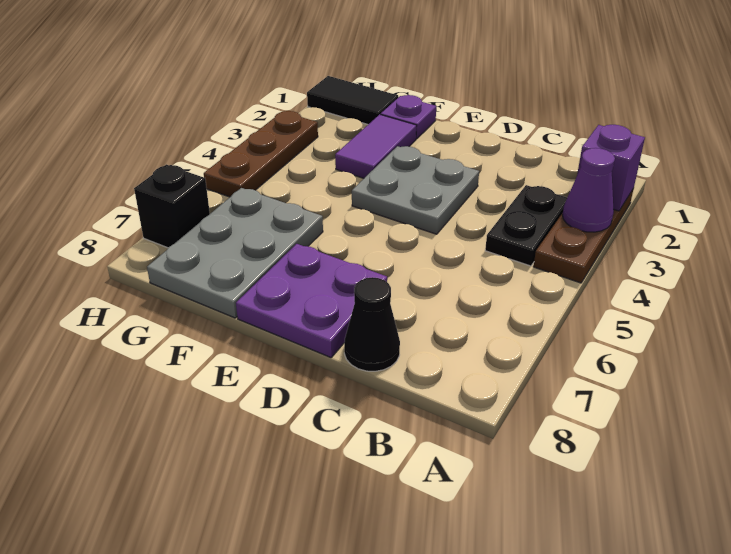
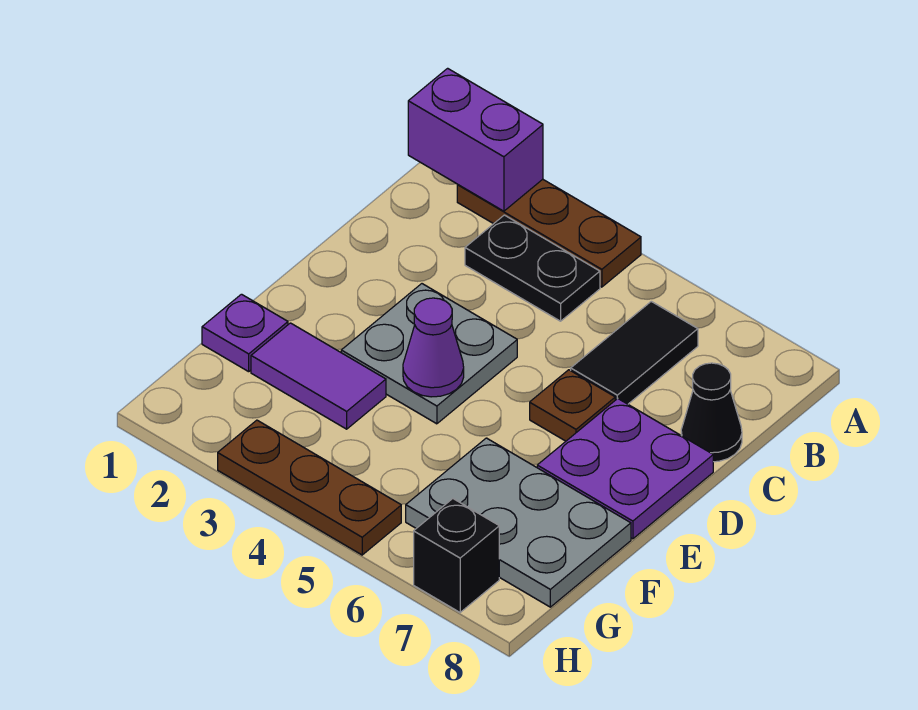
purple 1x1 brick [577,125,645,211] -> purple 1x2 brick [408,68,543,211]
purple 1x1 cone [562,148,615,232] -> purple 1x1 cone moved to [403,298,464,397]
none -> brown 1x1 plate [530,370,615,441]
black 1x2 tile [307,76,398,124] -> black 1x2 tile moved to [571,301,698,404]

